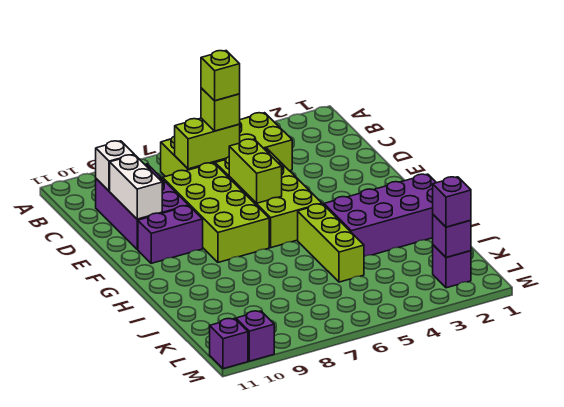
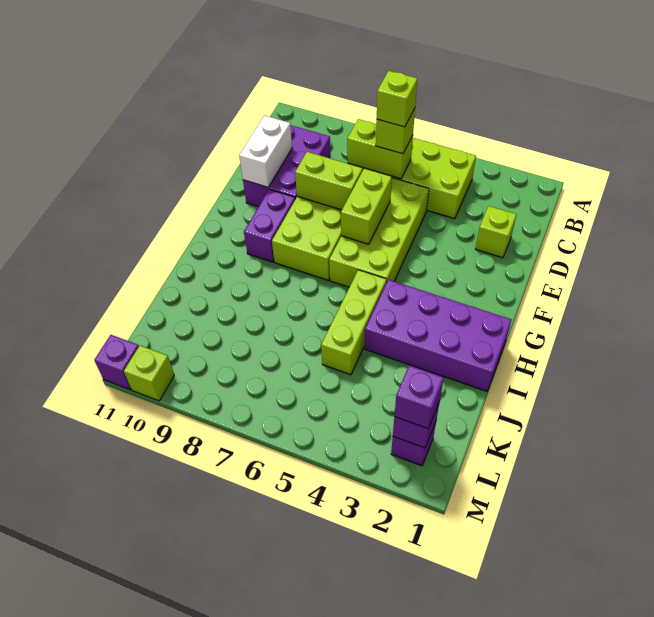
white 1x1 brick [96,141,134,191] -> none
none -> lime 1x1 brick [476,206,517,258]
none -> lime 1x2 brick [295,152,363,210]
purple 1x2 brick [138,206,203,263] -> purple 1x2 brick turned to [244,189,295,262]
purple 1x1 brick [236,311,274,361] -> lime 1x1 brick [124,346,174,401]

